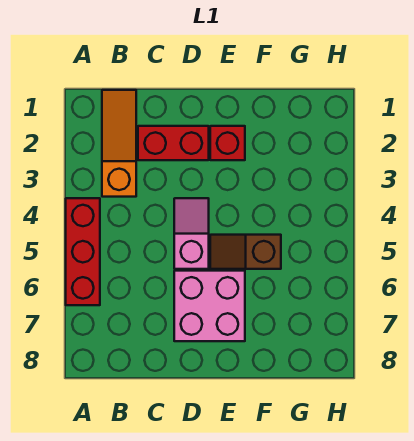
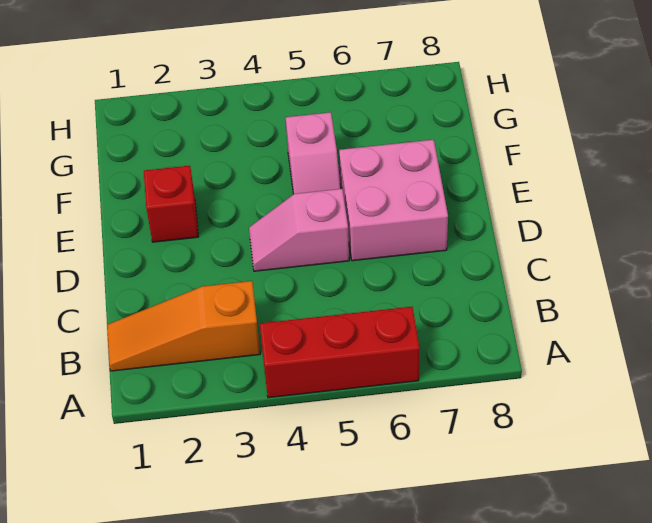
red 1x2 brick [138,126,209,160] -> none
brown 1x2 slope [210,235,281,269] -> pink 1x2 slope [286,112,341,194]

